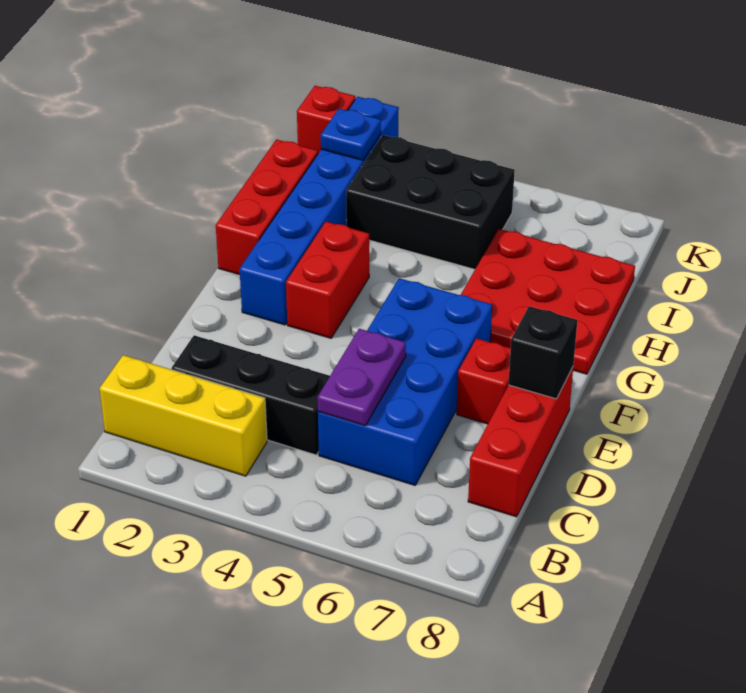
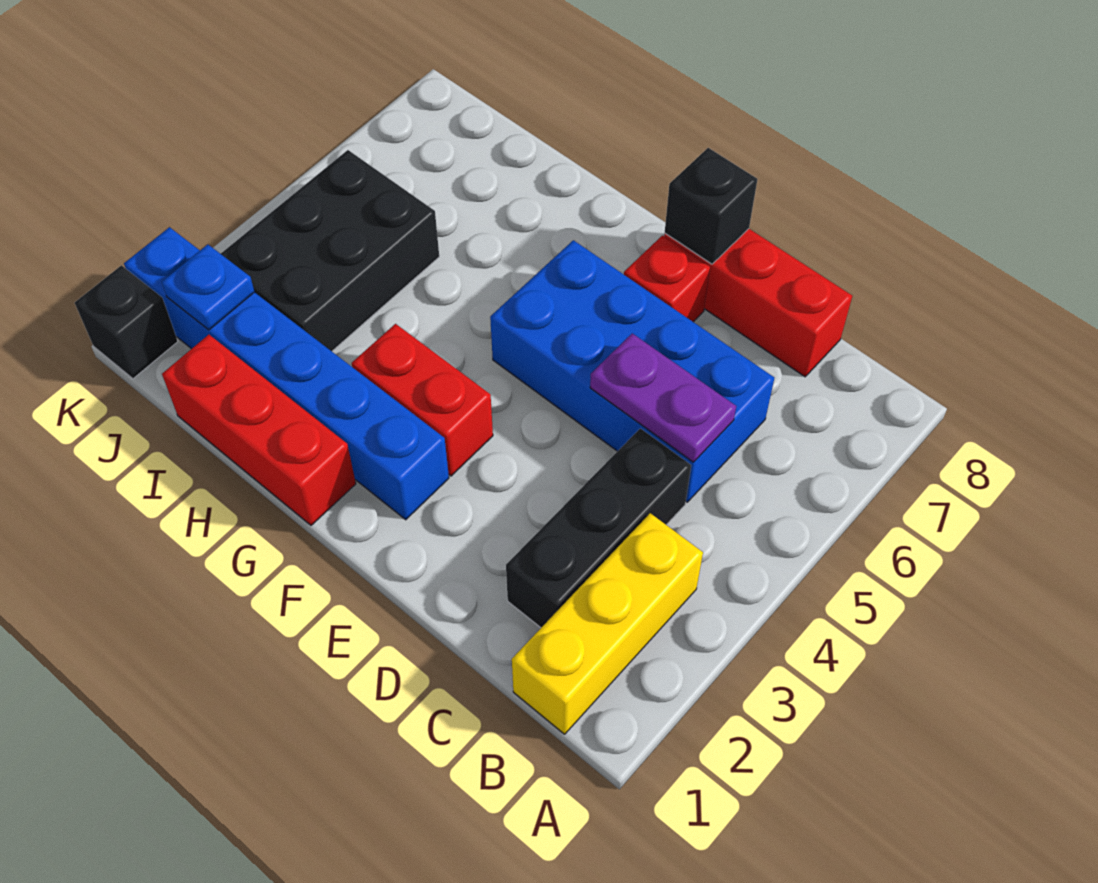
red 3x3 plate [461,229,635,374] -> none
red 1x1 brick [297,86,355,153] -> black 1x1 brick [75,265,178,379]

